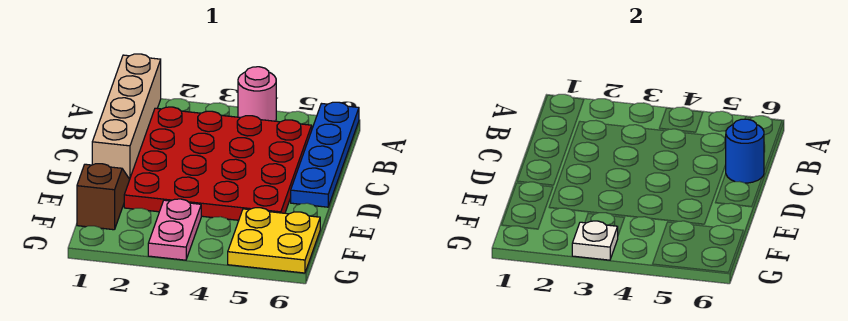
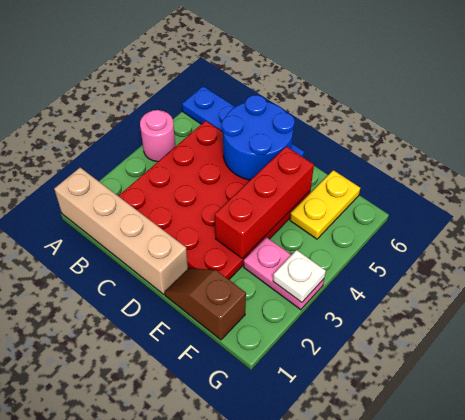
blue 1x1 round brick [726,119,764,183] -> blue 2x2 round brick [222,95,295,180]
none -> red 1x3 brick [215,147,314,259]
yellow 2x2 plate [228,208,320,273] -> yellow 1x2 plate [290,170,360,239]

